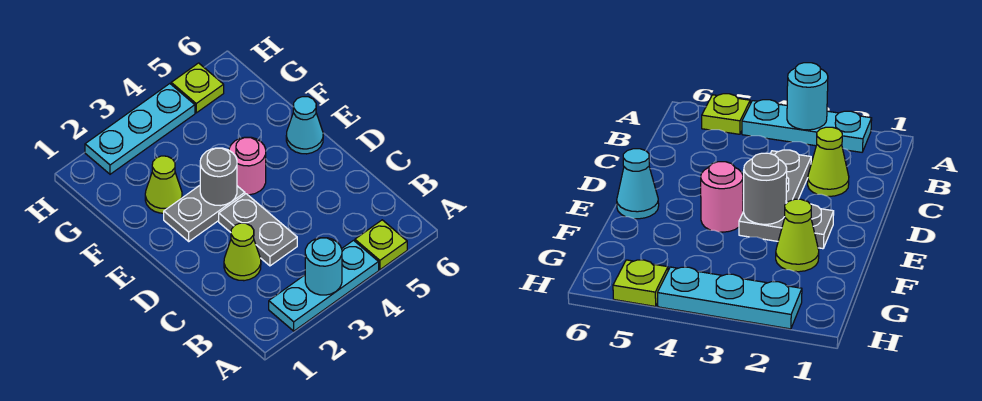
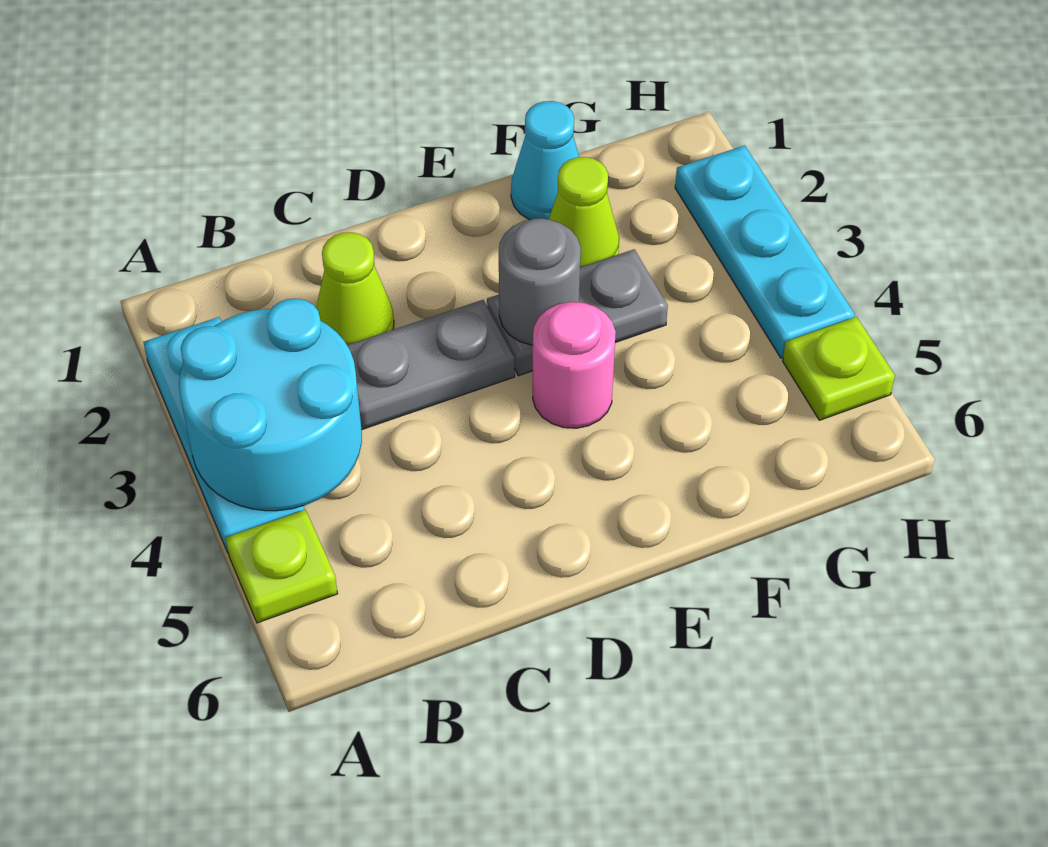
cyan 1x1 round brick [305,238,342,295] -> cyan 2x2 round brick [179,299,362,511]
grey 1x2 plate [164,186,245,241] -> grey 1x2 plate turned to [487,249,668,376]
cyan 1x1 cone [286,97,323,154] -> cyan 1x1 cone moved to [511,101,579,220]

